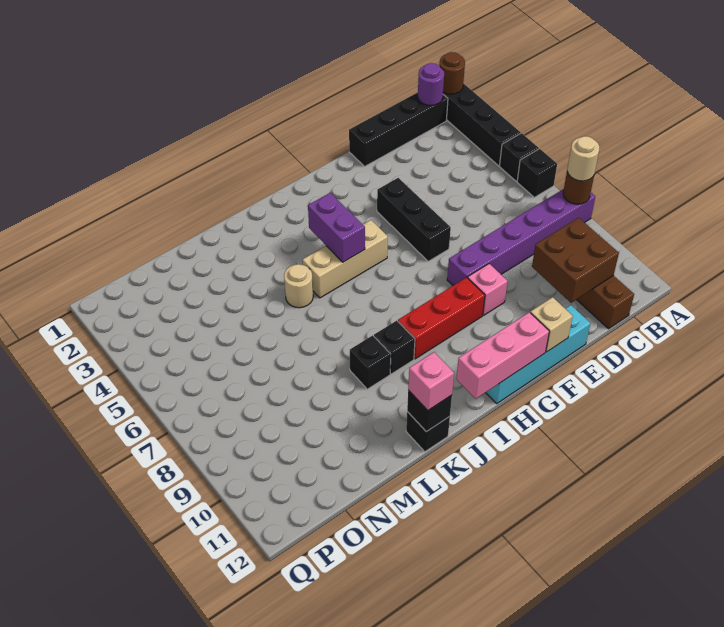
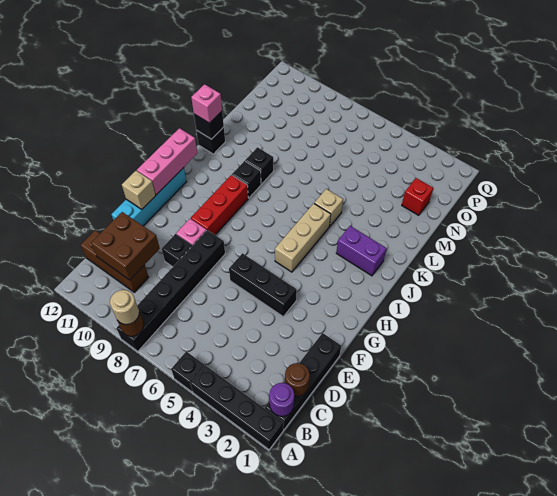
brown 1x1 round brick [439,52,465,94] -> brown 1x1 round brick moved to [285,363,310,397]
black 1x1 brick [517,149,557,197] -> black 1x1 brick moved to [162,234,192,267]
purple 1x6 brick [447,189,595,285] -> black 1x6 brick [116,230,225,351]
purple 1x2 brick [308,193,365,262] -> purple 1x2 brick moved to [336,226,387,276]
tan 1x1 round brick [284,264,313,308] -> tan 1x1 brick [314,189,343,227]
none -> red 1x1 brick [402,178,433,215]

